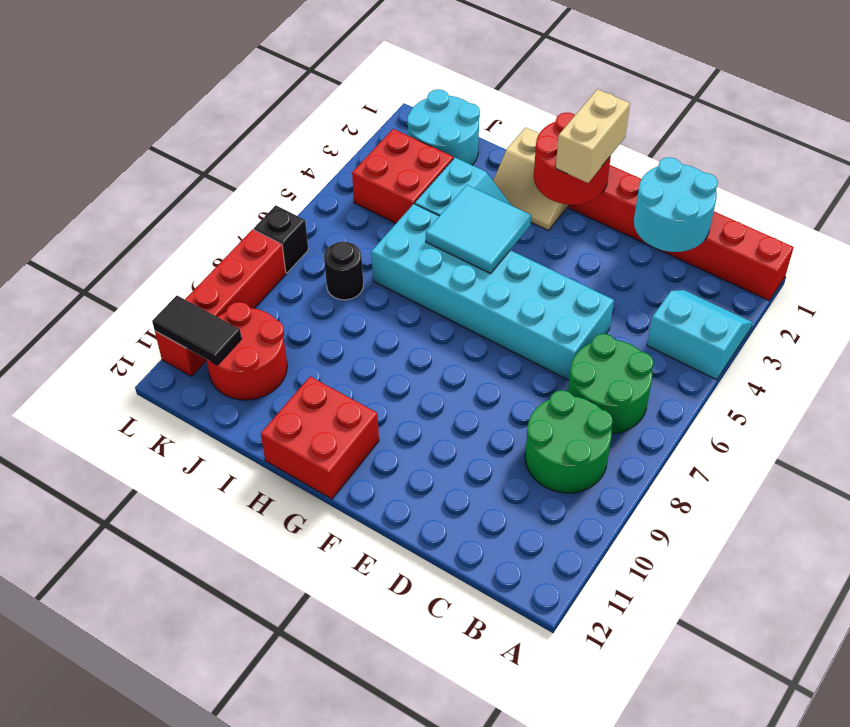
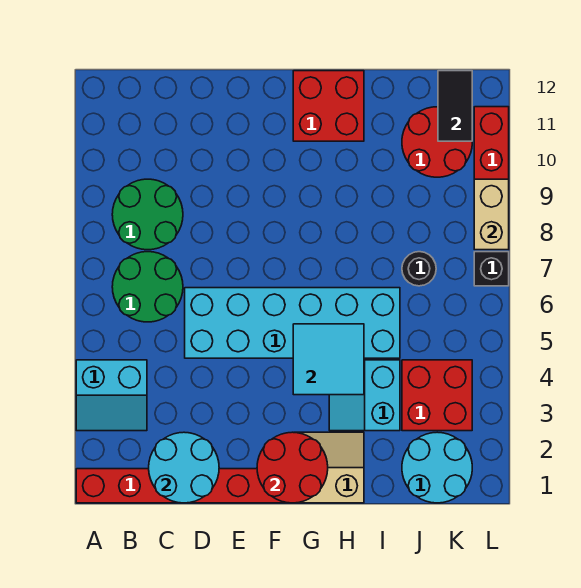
tan 1x2 brick [556,89,630,183] -> tan 1x2 brick moved to [474,179,509,250]
black 1x2 tile [152,296,242,365] -> black 1x2 tile turned to [438,71,472,141]

